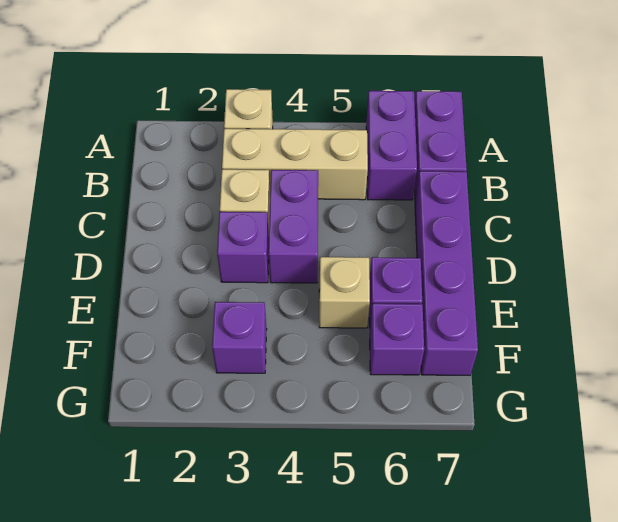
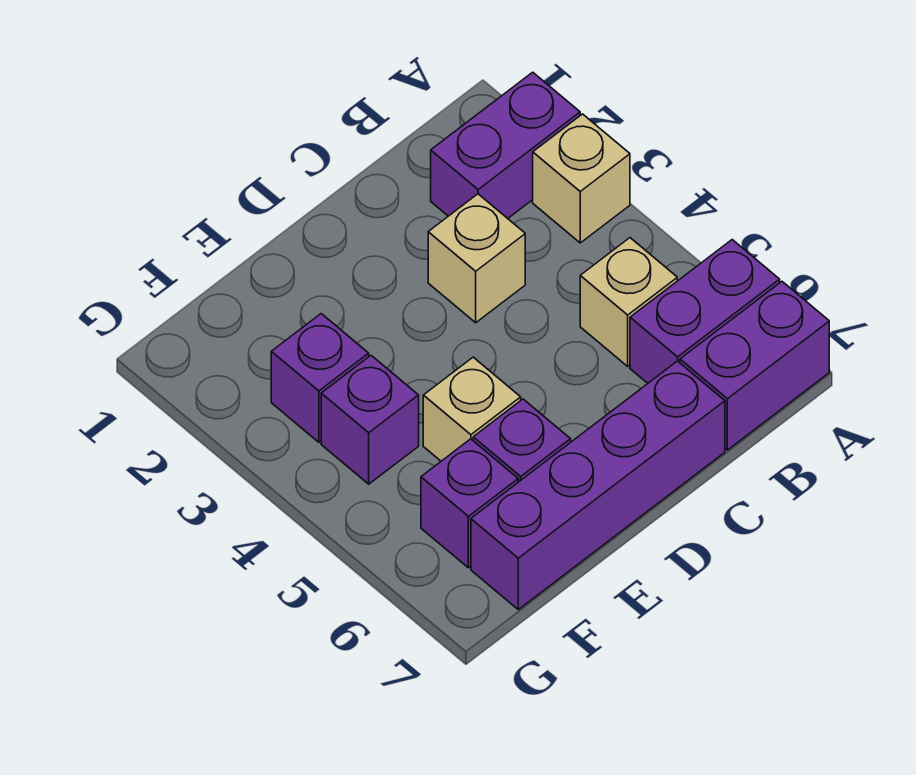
tan 1x3 brick [222,129,368,200] -> tan 1x1 brick [580,238,677,366]
purple 1x2 brick [269,170,318,283] -> purple 1x2 brick moved to [431,72,580,218]
purple 1x1 brick [217,212,269,283] -> purple 1x1 brick moved to [321,356,419,484]

